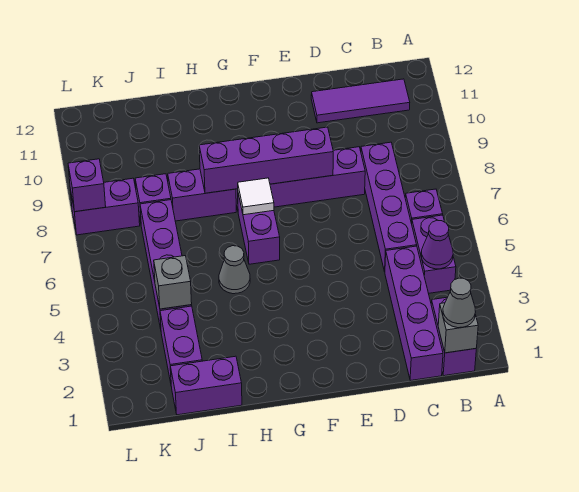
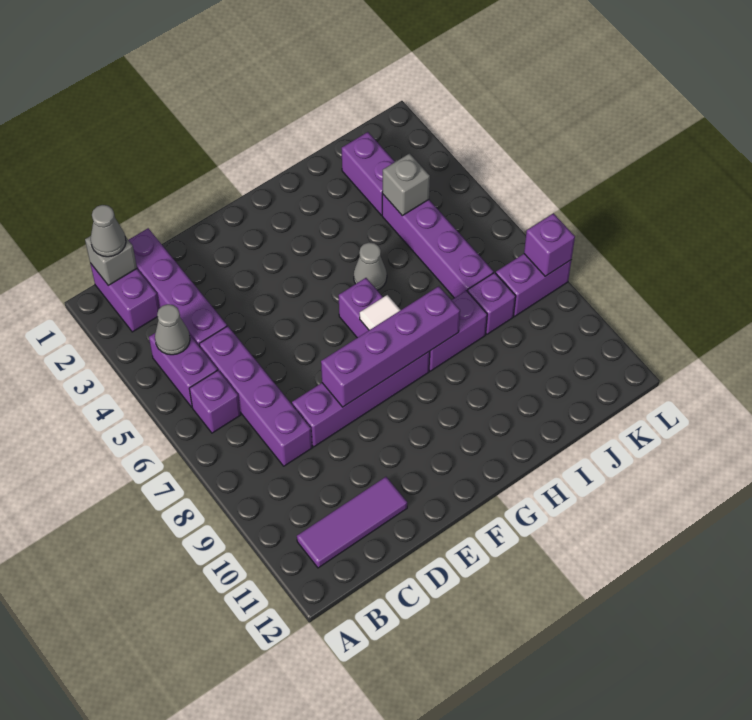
purple 1x1 cone [421,220,453,269] -> grey 1x1 cone [155,304,190,355]
purple 1x2 brick [170,356,242,415] -> none

